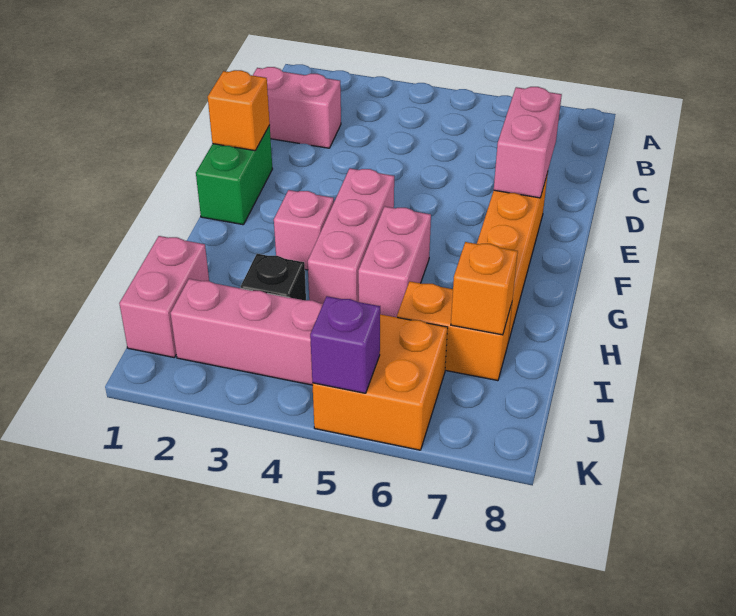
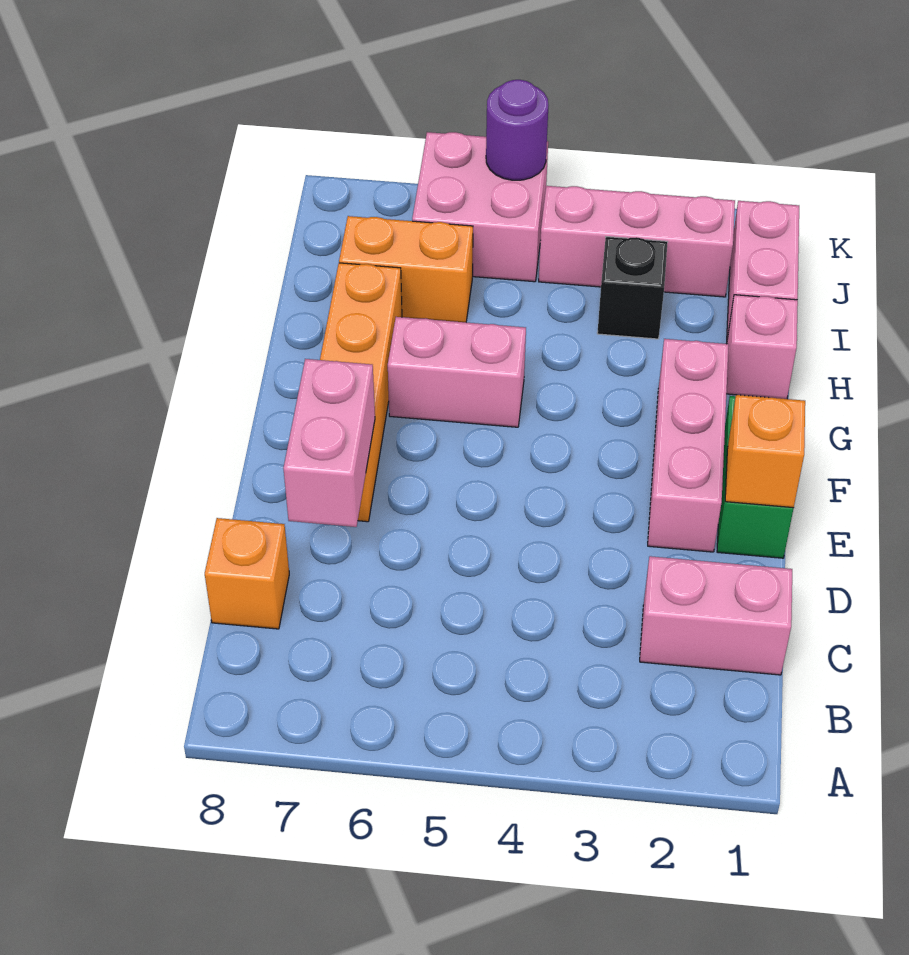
pink 1x3 brick [308,168,394,304] -> pink 1x3 brick moved to [648,339,729,552]
pink 1x1 brick [274,190,334,270] -> pink 1x1 brick moved to [726,295,798,399]
pink 1x2 brick [358,207,431,317] -> pink 1x2 brick turned to [388,317,526,427]
orange 1x1 brick [451,242,518,335] -> orange 1x1 brick moved to [205,518,289,629]
orange 2x2 brick [312,314,448,450] -> pink 2x2 brick [412,132,548,282]
purple 1x1 brick [310,296,380,393] -> purple 1x1 round brick [486,80,549,180]

